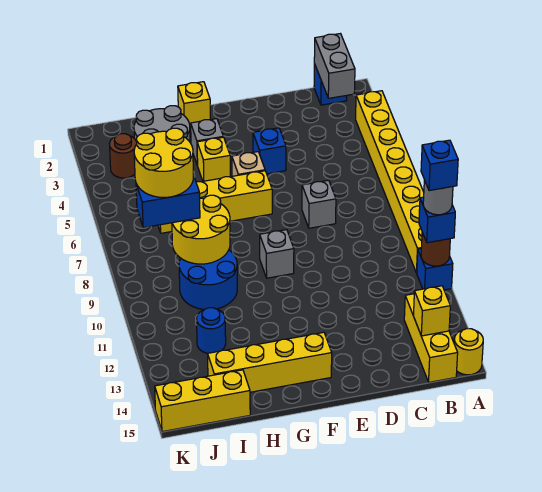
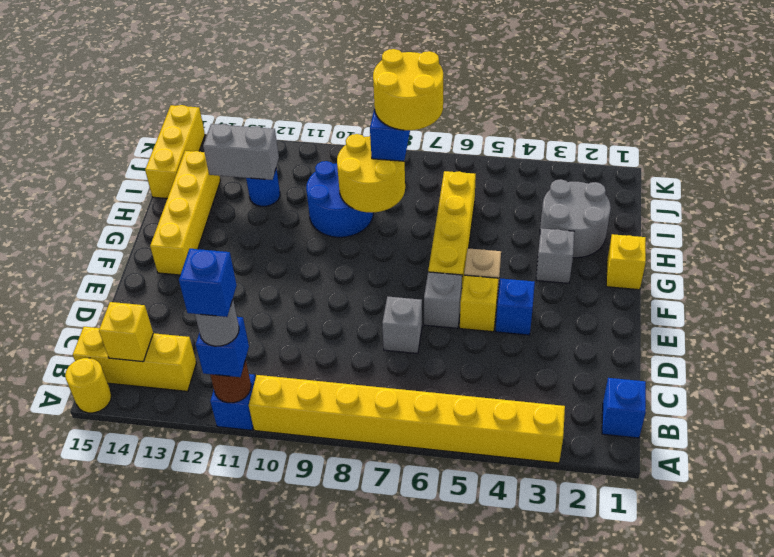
grey 1x2 brick [314,34,355,98] -> grey 1x2 brick moved to [203,124,279,180]
grey 1x1 brick [260,230,294,278] -> grey 1x1 brick moved to [424,272,462,328]
yellow 1x1 brick [197,137,230,181] -> yellow 1x1 brick moved to [460,275,498,332]
brown 1x1 round brick [109,134,137,178] -> none

